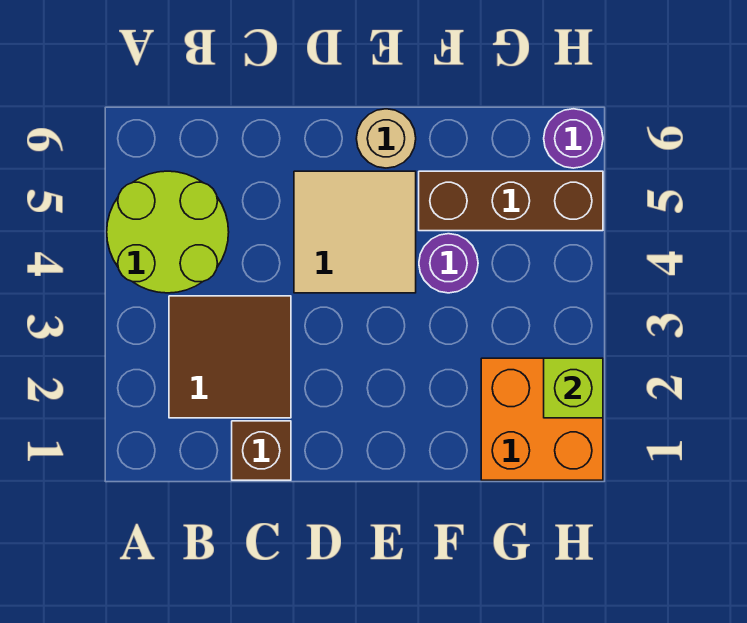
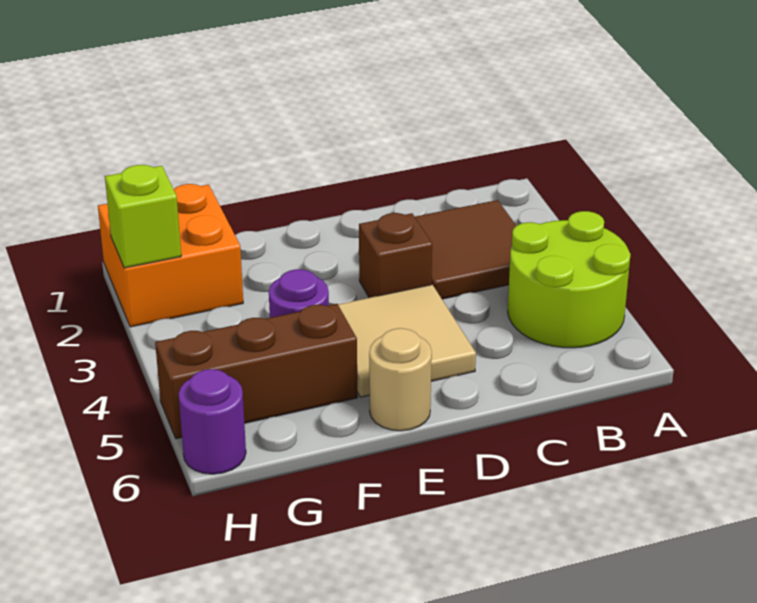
brown 1x1 brick [232,421,291,480] -> brown 1x1 brick moved to [359,213,432,298]

